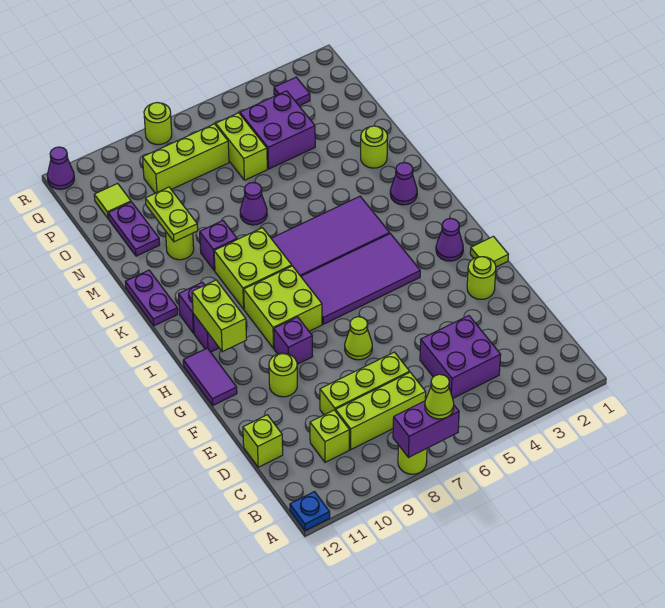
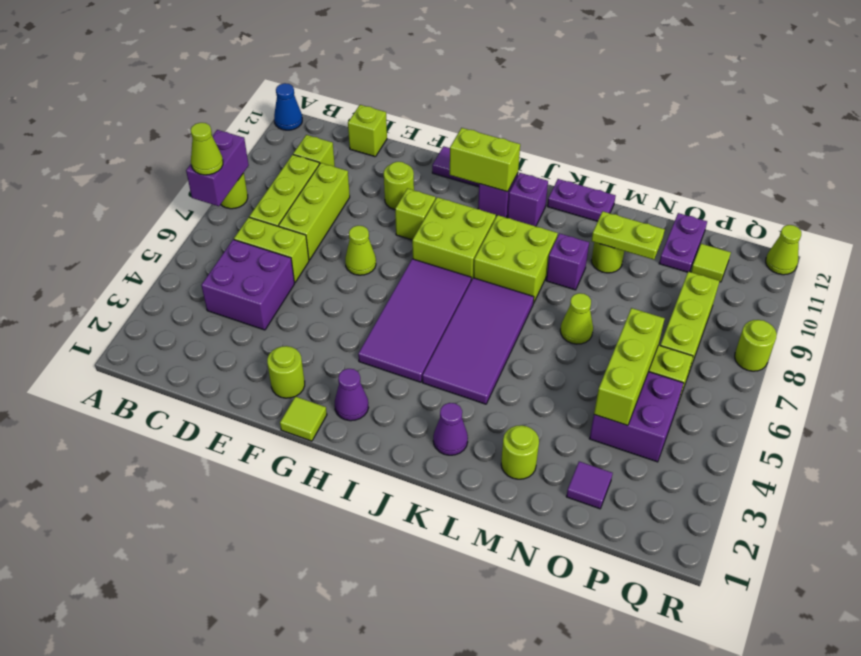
blue 1x1 plate [290,492,330,531] -> blue 1x1 cone [274,83,302,130]
none -> lime 1x2 brick [234,217,309,283]
purple 1x1 brick [274,317,313,364] -> lime 1x1 brick [395,189,436,240]
purple 1x1 cone [240,183,267,225] -> lime 1x1 cone [560,293,593,344]
purple 1x2 plate [108,202,160,256] -> purple 1x2 plate turned to [659,213,707,272]
none -> lime 1x3 brick [594,308,665,426]
purple 1x1 tile [274,77,310,106] -> purple 1x1 tile moved to [566,461,613,509]
purple 1x1 cone [47,147,74,189] -> lime 1x1 cone [766,225,801,275]

